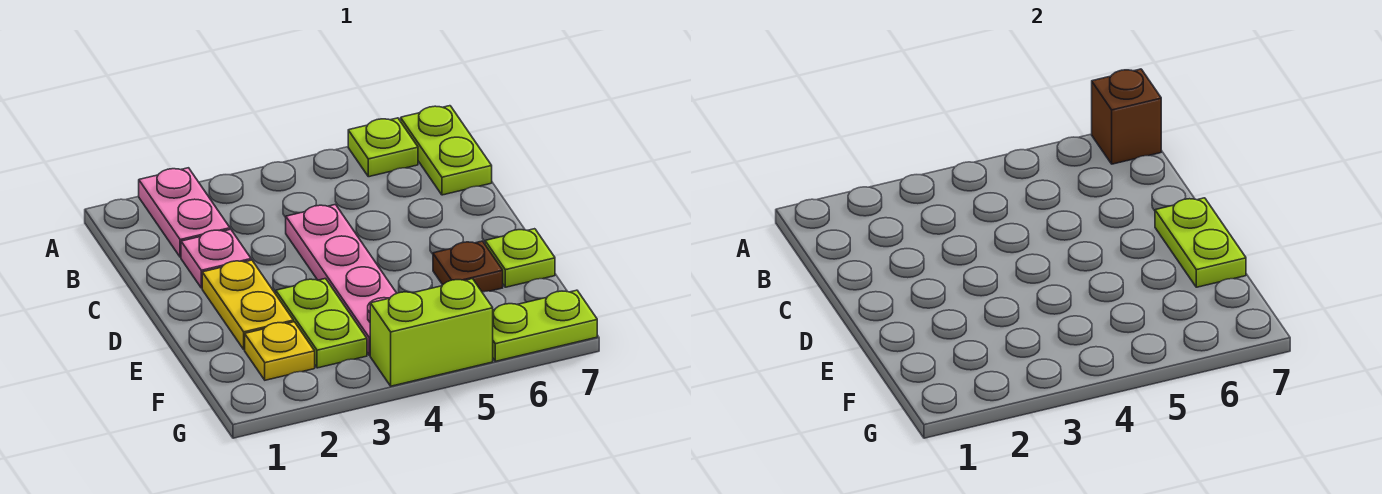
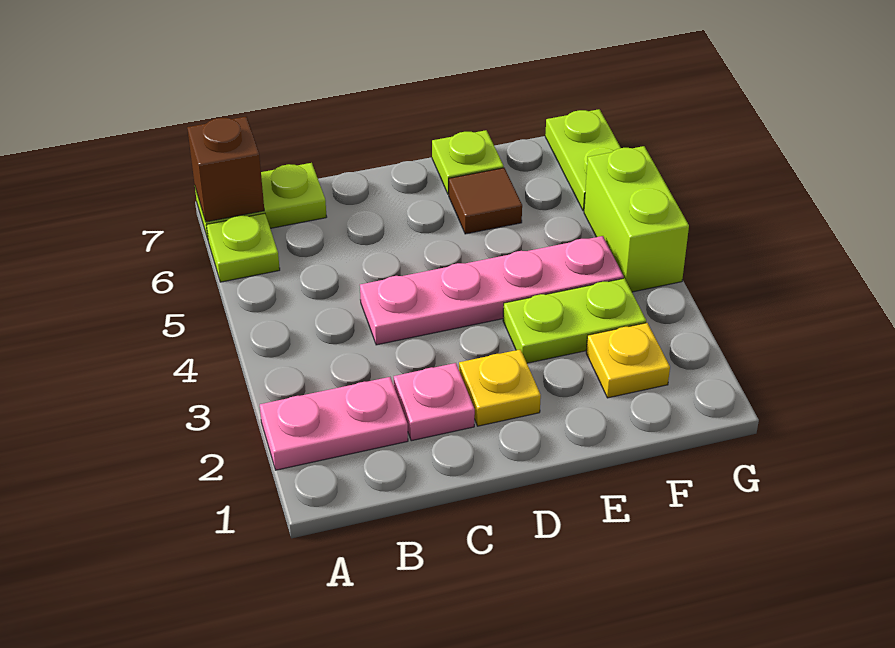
yellow 1x2 plate [202,260,293,350] -> yellow 1x1 plate [459,349,541,426]
lime 1x2 plate [1155,198,1246,287] -> none
brown 1x1 plate [433,241,503,292] -> brown 1x1 tile [449,168,522,234]

